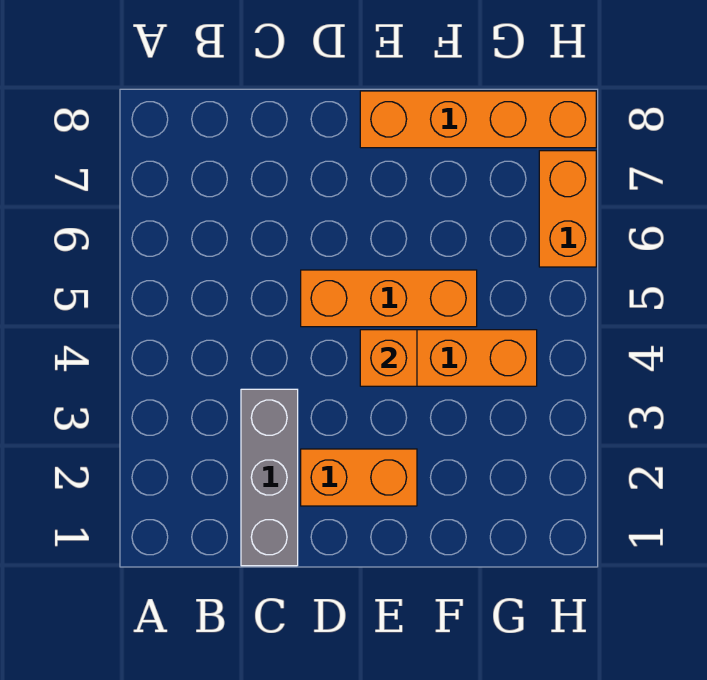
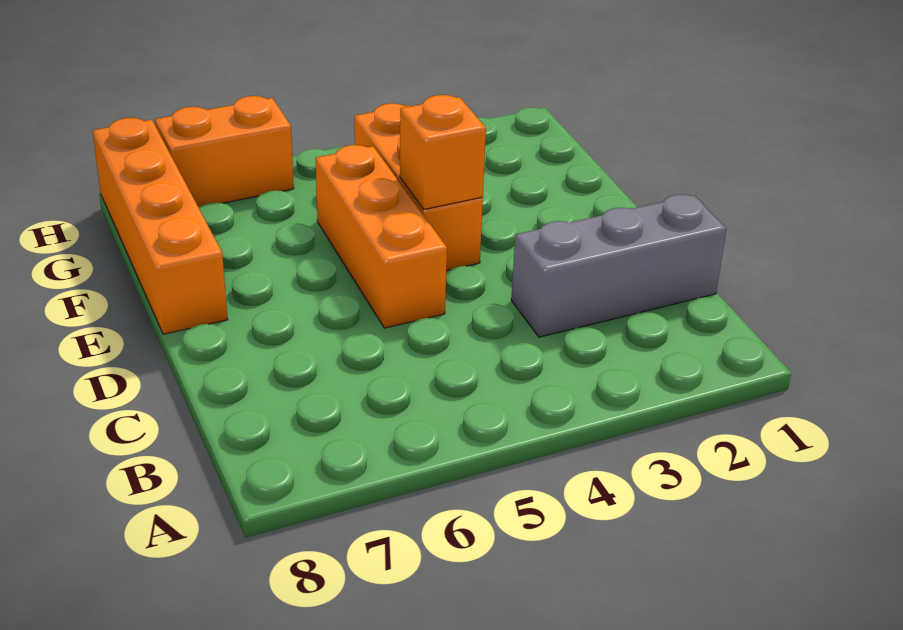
orange 1x2 brick [301,449,417,506] -> none

